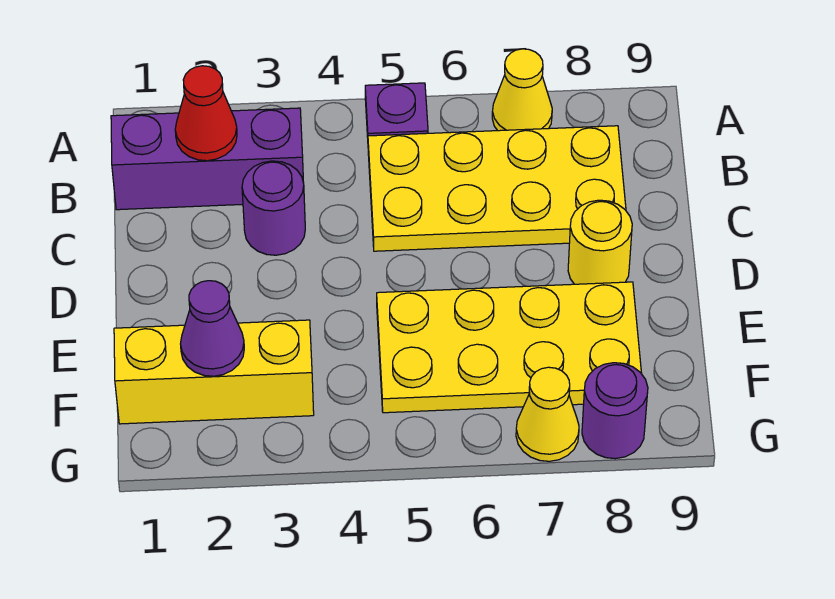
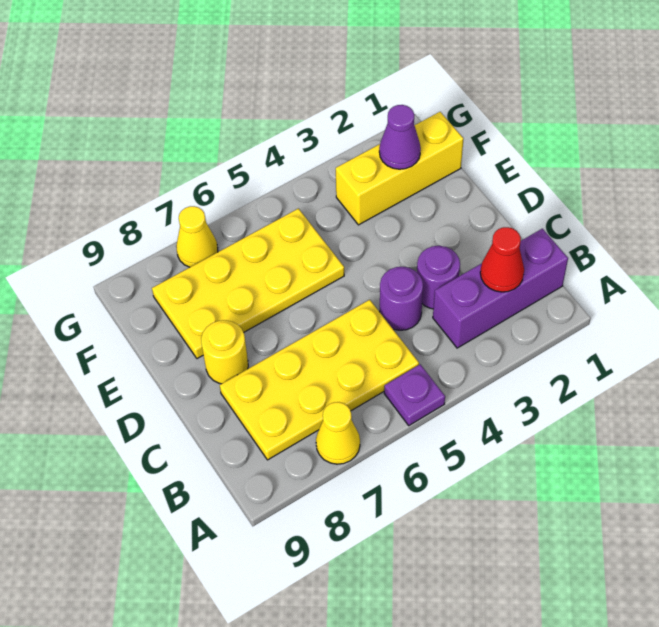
purple 1x1 round brick [582,363,648,459] -> purple 1x1 round brick moved to [380,267,423,330]

